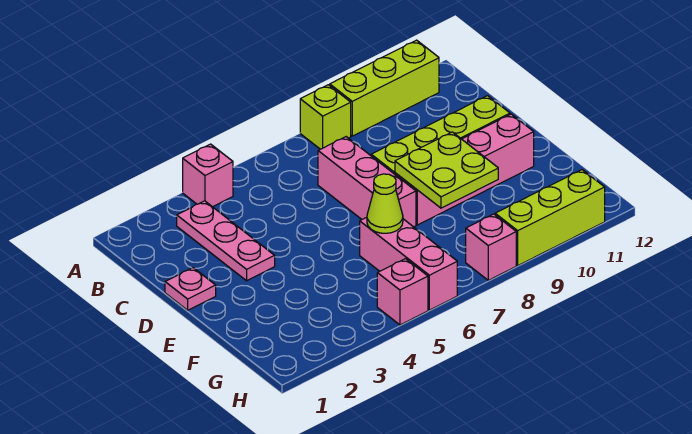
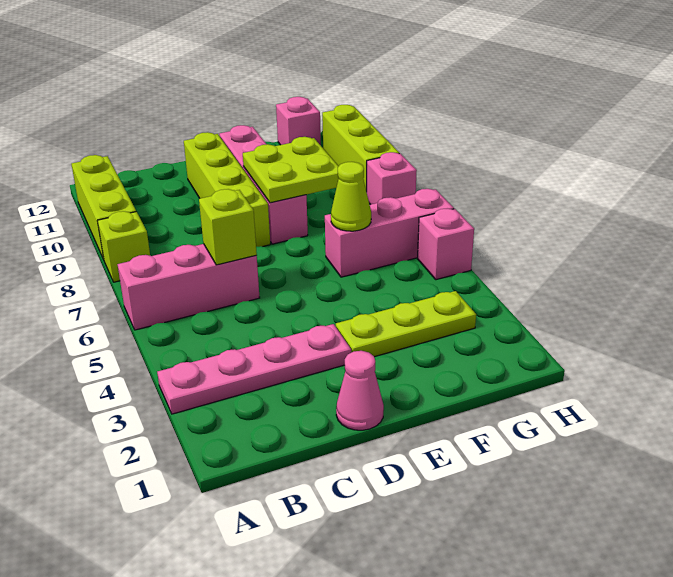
pink 1x1 brick [183,144,233,207] -> pink 1x1 brick moved to [276,97,321,145]
pink 1x3 plate [177,201,275,281] -> pink 1x4 plate [157,324,351,414]
none -> lime 1x1 brick [199,189,257,265]
pink 1x3 brick [318,137,416,227] -> pink 1x3 brick moved to [117,244,260,330]
pink 1x1 plate [165,268,216,310] -> pink 1x1 cone [336,351,384,430]
none -> lime 1x3 plate [336,291,476,357]

